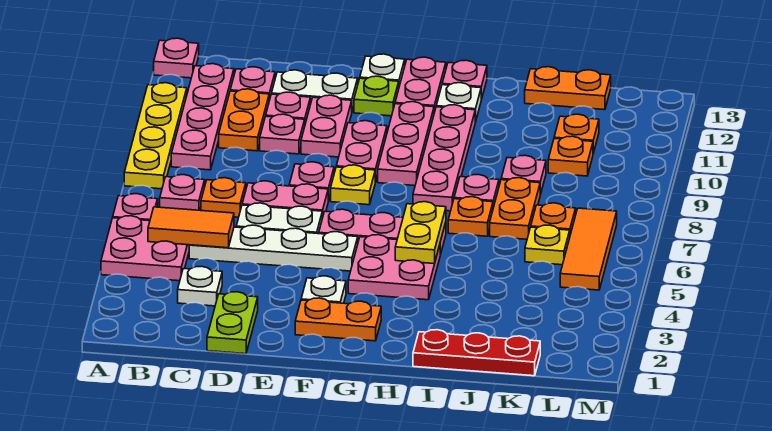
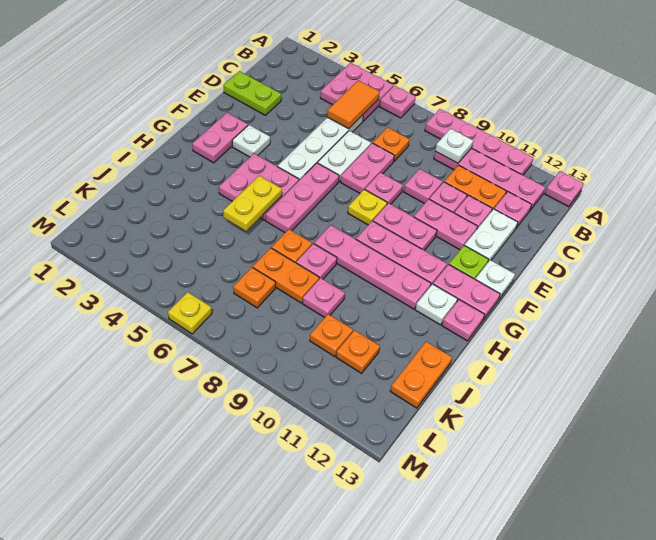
yellow 1x4 plate [124,83,187,189] -> pink 1x4 plate [425,109,534,175]
pink 1x1 plate [160,175,205,210] -> pink 1x1 plate moved to [404,169,442,204]
white 1x1 plate [178,266,222,306] -> white 1x1 plate moved to [435,129,473,163]
orange 1x2 plate [295,298,381,341] -> pink 1x2 plate [192,113,248,163]
yellow 1x2 plate [395,202,446,264] -> yellow 1x2 plate turned to [223,176,282,231]
red 1x3 plate [413,330,540,376] -> none
yellow 1x1 plate [525,225,570,265] -> yellow 1x1 plate moved to [168,292,212,334]
orange 1x3 tile [560,208,617,290] -> none

